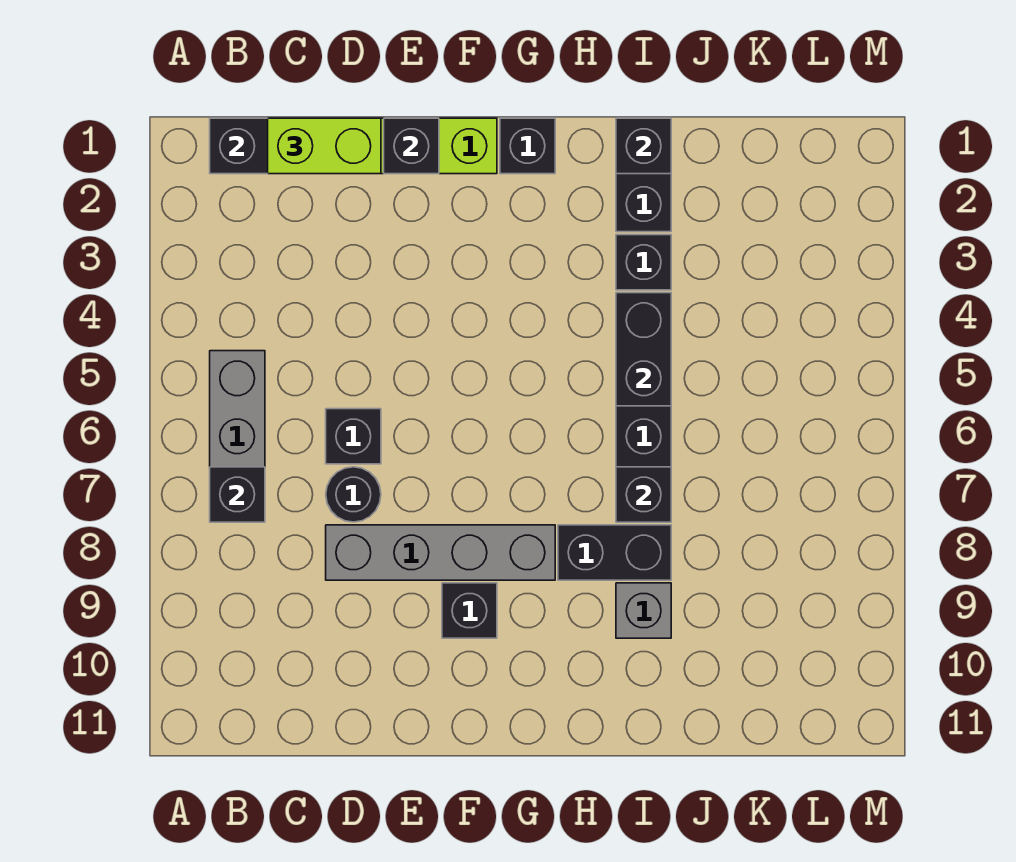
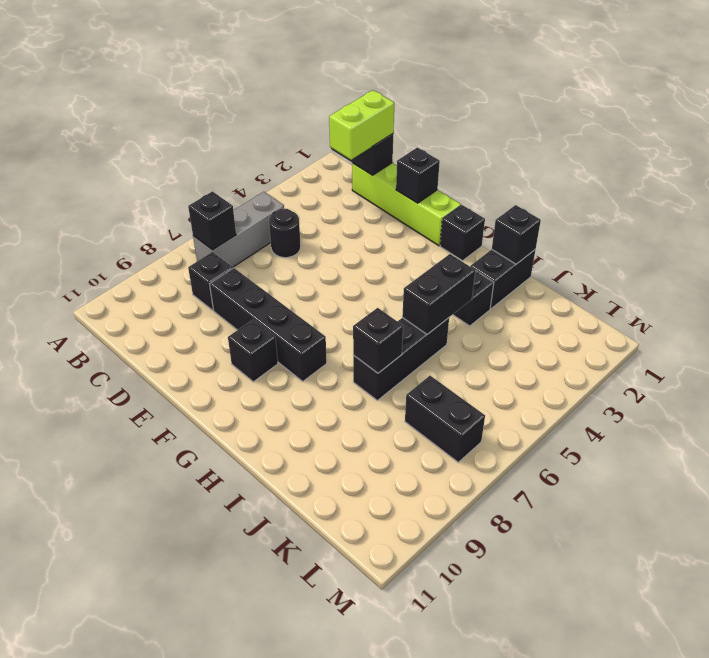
lime 1x2 brick [268,118,381,174] -> lime 1x2 brick turned to [329,90,394,160]
black 1x1 brick [326,409,381,464] -> black 1x1 brick moved to [188,252,233,310]
black 1x1 round brick [326,467,381,522] -> black 1x1 round brick moved to [269,209,301,258]
grey 1x4 brick [326,525,555,580] -> black 1x4 brick [210,268,327,381]
black 1x2 brick [558,525,671,580] -> black 1x2 brick moved to [405,376,485,462]
grey 1x1 brick [616,583,671,638] -> none

